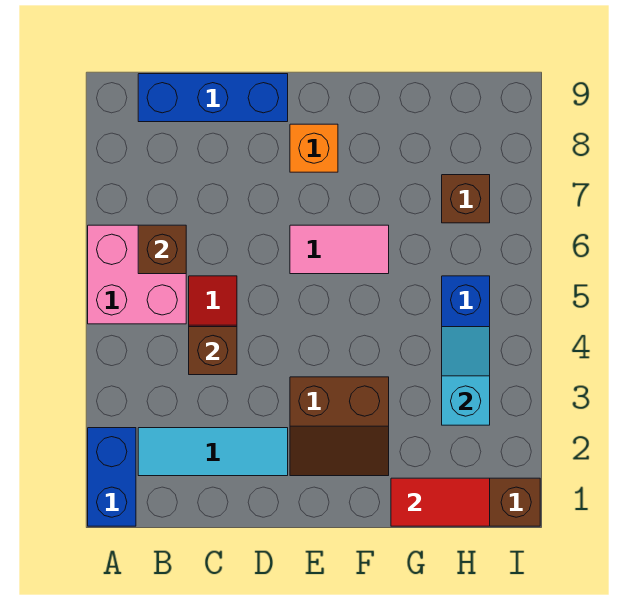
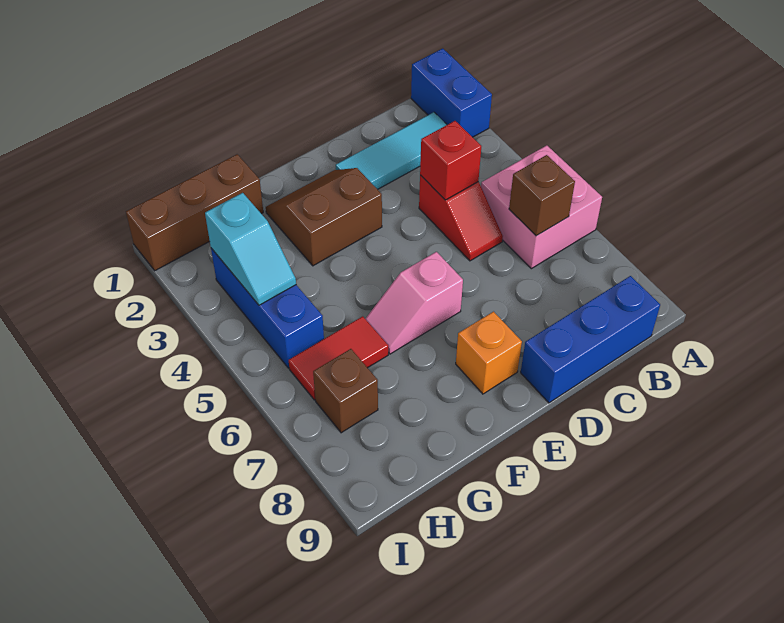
brown 1x1 brick [189,327,237,375] -> red 1x1 brick [420,121,481,200]
pink 1x2 tile [290,225,389,274] -> pink 1x2 slope [366,252,463,354]
red 1x2 tile [391,478,490,526] -> red 1x2 tile moved to [289,316,388,400]

